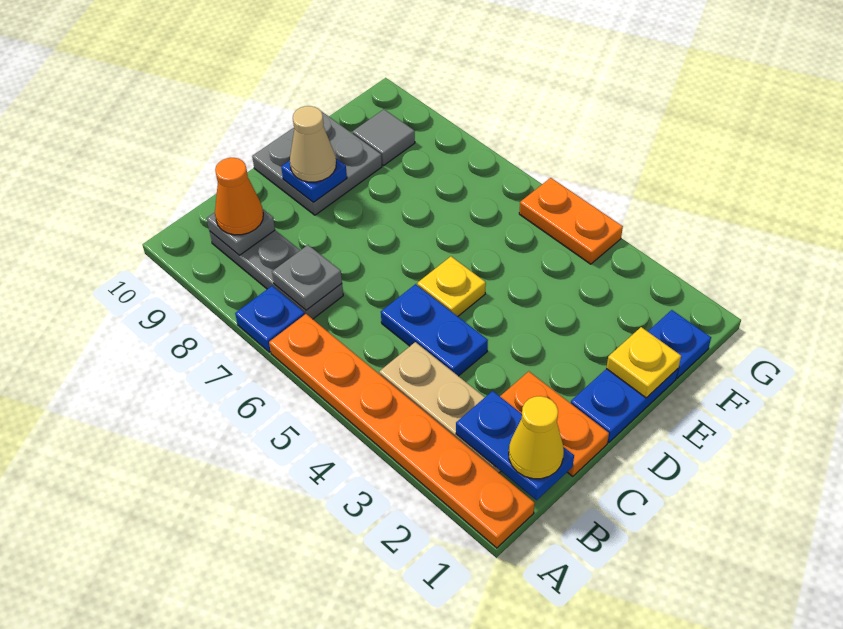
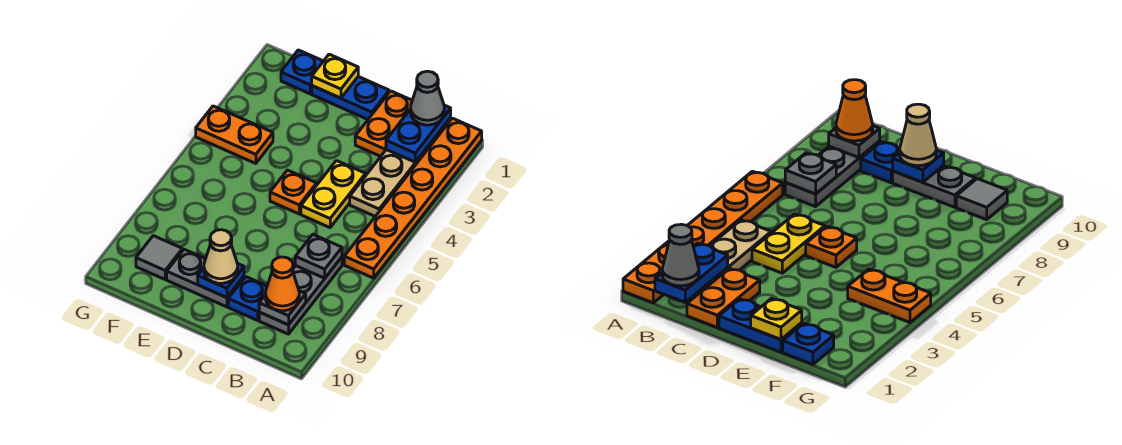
blue 1x1 plate [235,286,305,352] -> blue 1x1 plate moved to [228,277,267,320]
yellow 1x1 cone [509,396,564,479] -> grey 1x1 cone [411,71,444,125]
blue 1x2 plate [381,284,488,376] -> yellow 1x2 plate [301,161,366,228]
yellow 1x1 plate [417,257,486,316] -> orange 1x1 plate [270,170,317,214]
grey 2x2 plate [252,111,382,215] -> grey 1x2 plate [167,249,244,307]
orange 1x2 plate [519,178,623,264] -> orange 1x2 plate turned to [196,106,273,164]

